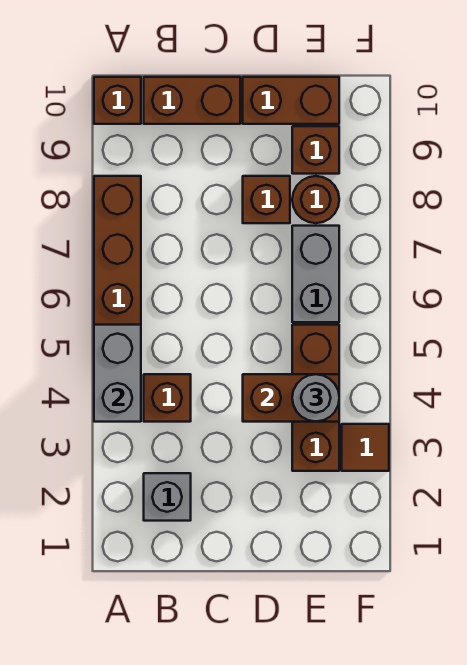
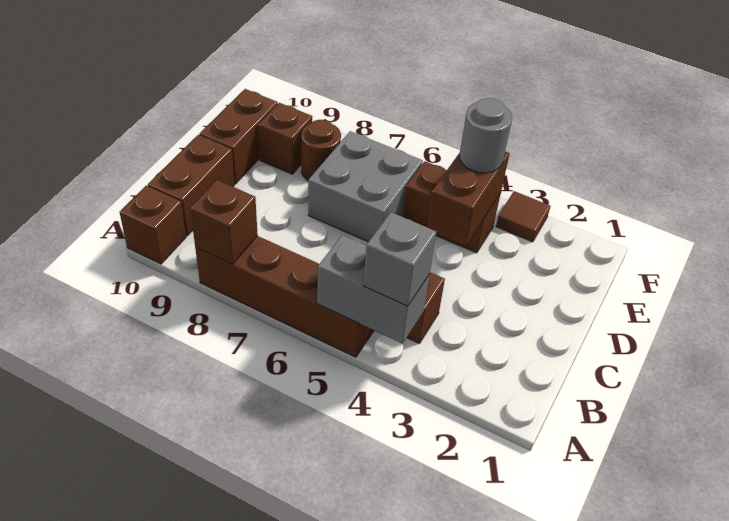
grey 1x1 brick [144,473,191,521] -> grey 1x1 brick moved to [363,212,436,306]
brown 1x1 brick [243,176,290,223] -> brown 1x1 brick moved to [190,180,258,264]
brown 1x3 brick [292,325,339,471] -> brown 1x2 brick [403,161,501,253]
grey 1x2 brick [292,226,339,322] -> grey 2x2 brick [308,131,423,242]

